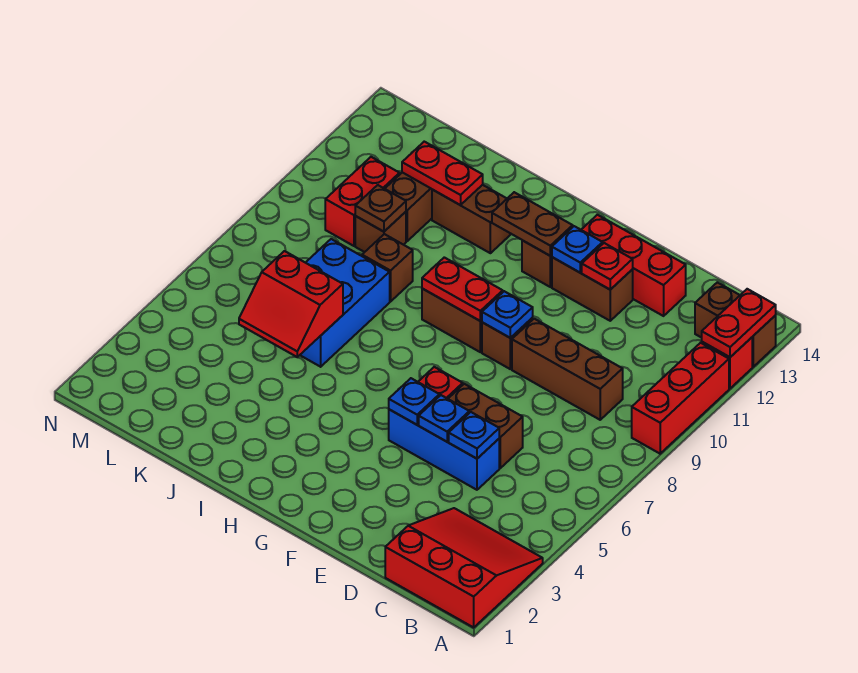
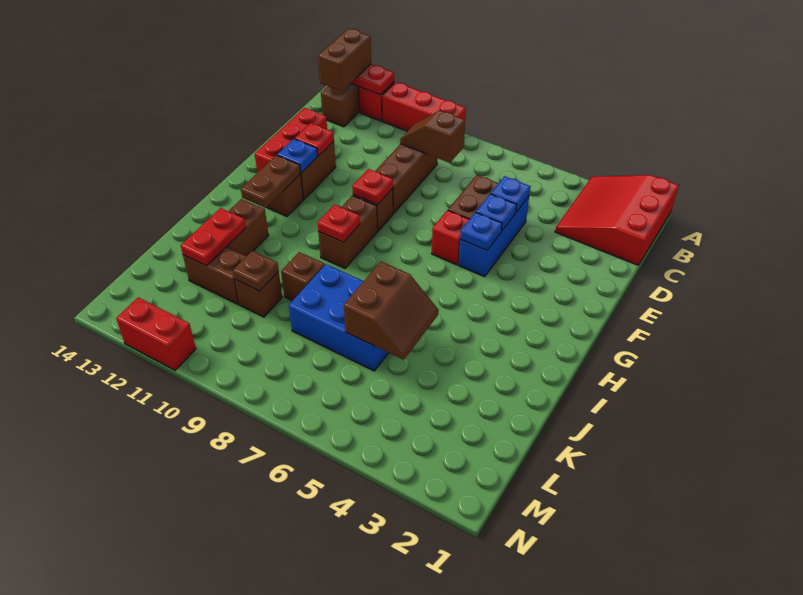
none -> brown 1x2 brick [318,29,371,91]
none -> brown 1x2 slope [400,111,465,163]
blue 1x1 plate [482,291,533,338] -> red 1x1 plate [353,169,393,205]
red 1x2 plate [422,257,503,321] -> red 1x1 plate [317,205,360,242]
red 2x2 slope [239,251,343,357] -> brown 2x2 slope [344,262,439,360]
red 1x2 brick [325,157,400,246] -> red 1x2 brick moved to [116,297,196,370]

